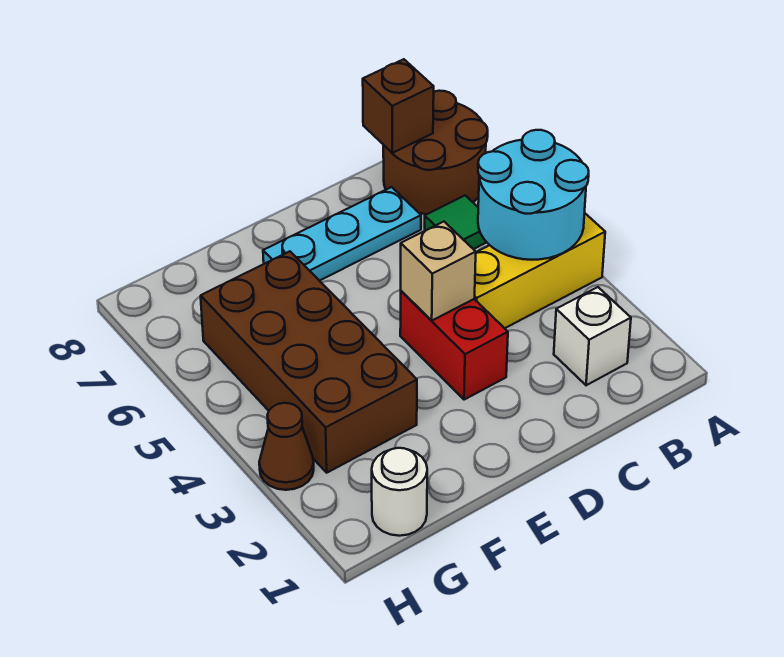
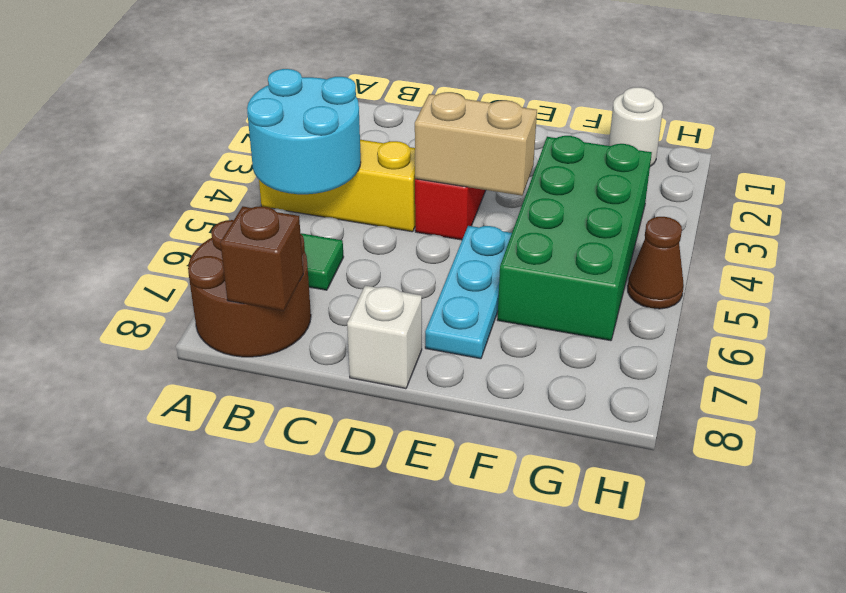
white 1x1 brick [554,287,631,385] -> white 1x1 brick moved to [347,285,422,389]
cyan 1x3 plate [263,187,421,281] -> cyan 1x3 plate turned to [425,226,512,359]
tan 1x1 brick [401,222,476,321] -> tan 1x2 brick [415,92,537,196]
brown 2x4 brick [201,251,417,473] -> green 2x4 brick [497,136,652,341]
brown 1x1 cone [259,403,314,490] -> brown 1x1 cone moved to [628,217,684,309]

